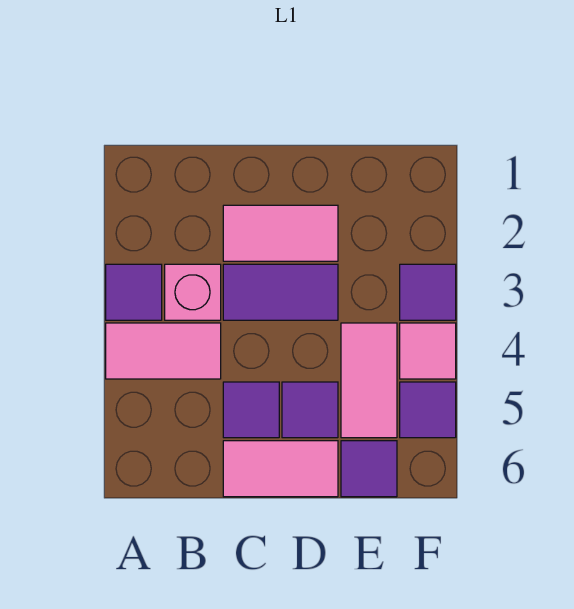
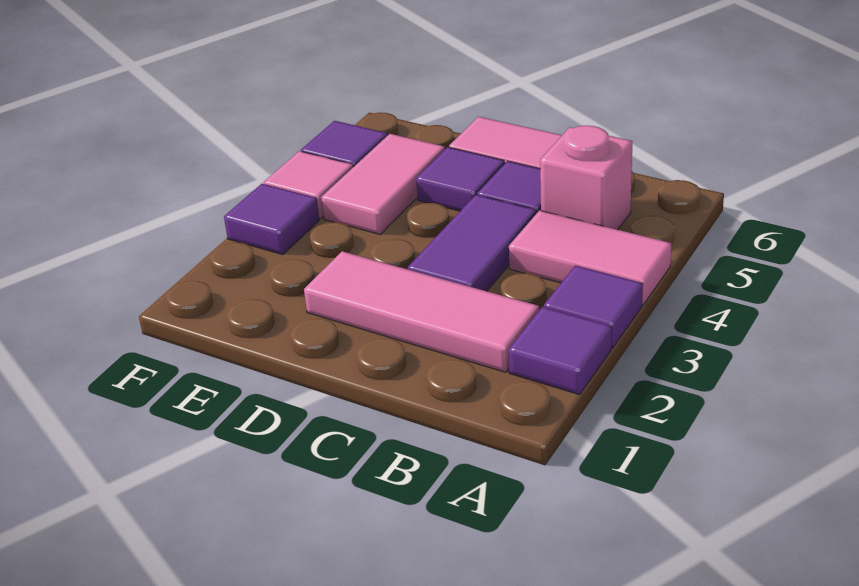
pink 1x1 brick [165,264,221,320] -> pink 1x1 brick moved to [540,126,632,230]
pink 1x2 tile [223,205,338,261] -> pink 1x3 tile [304,251,539,372]
purple 1x2 tile [223,264,338,320] -> purple 1x2 tile turned to [408,195,536,291]
purple 1x1 tile [341,441,397,497] -> purple 1x1 tile moved to [509,307,612,395]

